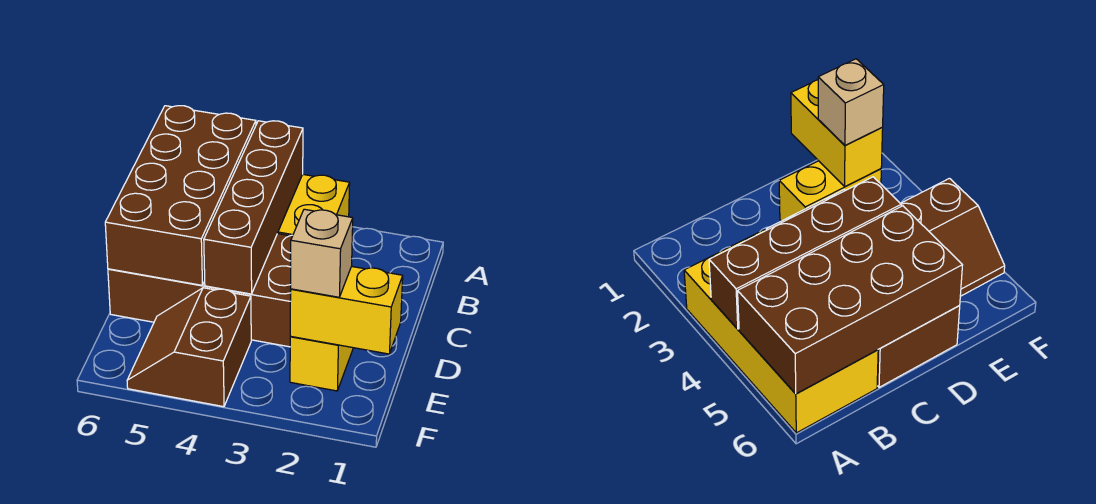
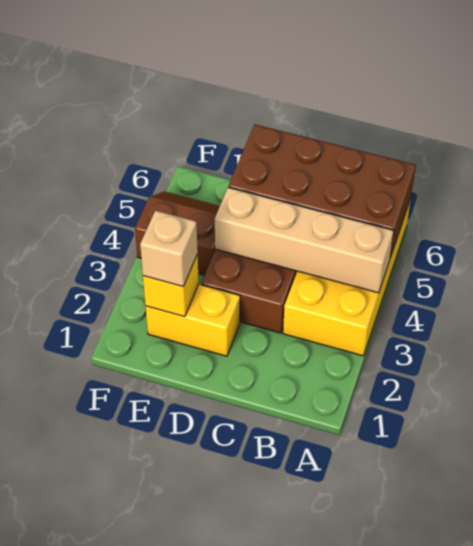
brown 1x4 brick [204,121,303,294] -> tan 1x4 brick [215,187,394,293]
yellow 1x2 brick [290,266,403,354] -> yellow 1x1 brick [143,254,199,317]

